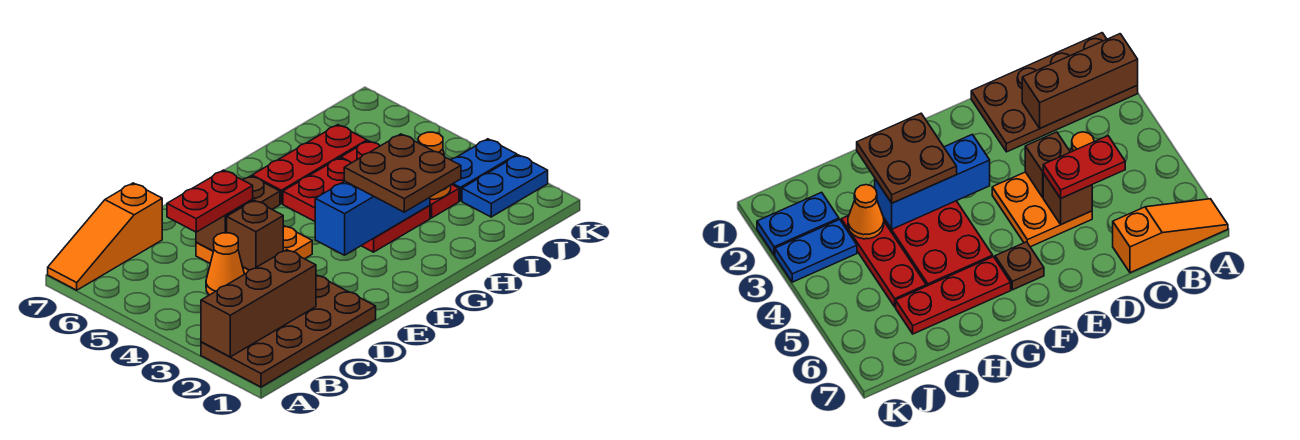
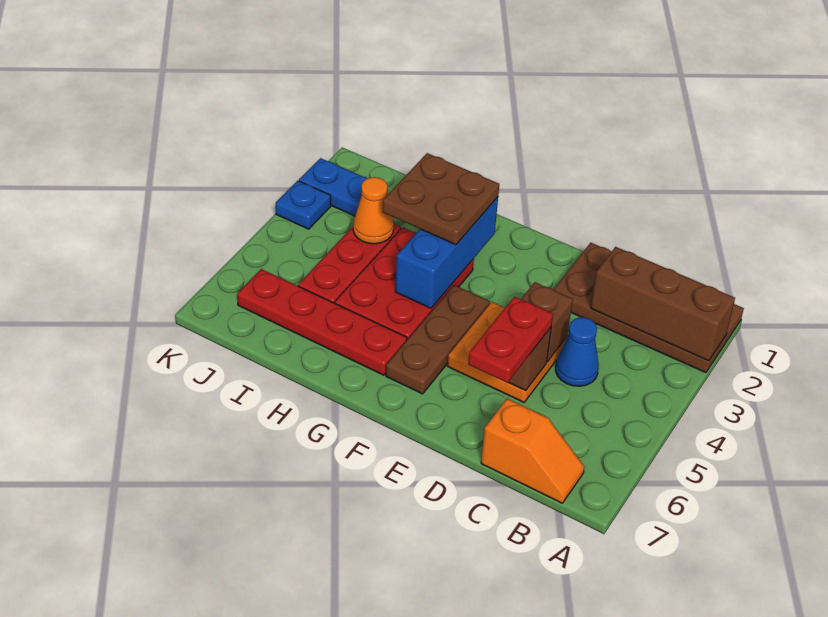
orange 1x3 slope [48,183,162,290] -> orange 1x2 slope [481,399,584,503]
orange 1x1 cone [206,233,244,295] -> blue 1x1 cone [555,317,599,386]
red 1x2 plate [167,170,253,232] -> red 1x2 plate turned to [468,297,553,383]
blue 1x3 brick [315,181,430,255] -> blue 1x3 brick turned to [395,197,498,308]
brown 1x1 plate [242,176,280,209] -> brown 1x3 plate [386,285,490,394]
red 1x3 plate [252,125,367,204] -> red 1x4 plate [237,269,407,375]
blue 1x2 plate [450,139,517,201] -> blue 1x1 plate [276,181,331,229]

